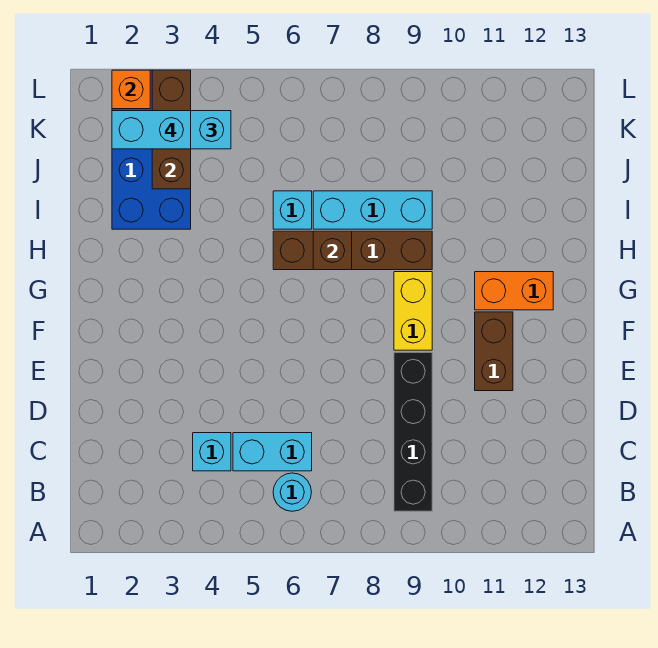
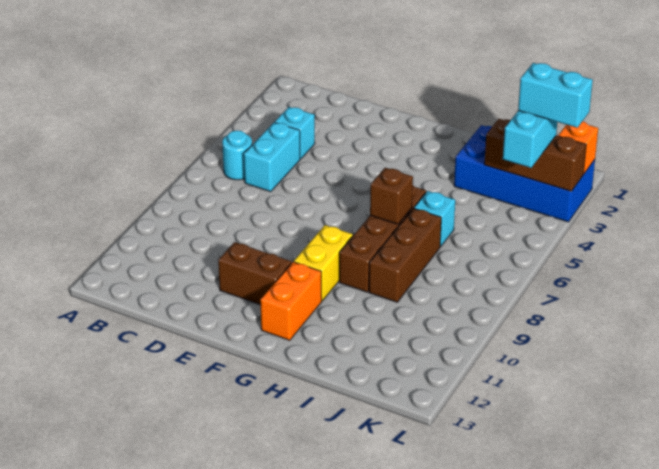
black 1x4 brick [394,352,432,511] -> none
yellow 1x2 brick [394,272,432,350] -> yellow 1x2 brick turned to [294,225,353,301]
cyan 1x3 brick [313,191,432,229] -> brown 1x3 brick [369,208,441,302]
cyan 1x2 brick [112,111,191,149] -> cyan 1x2 brick turned to [518,63,593,128]

